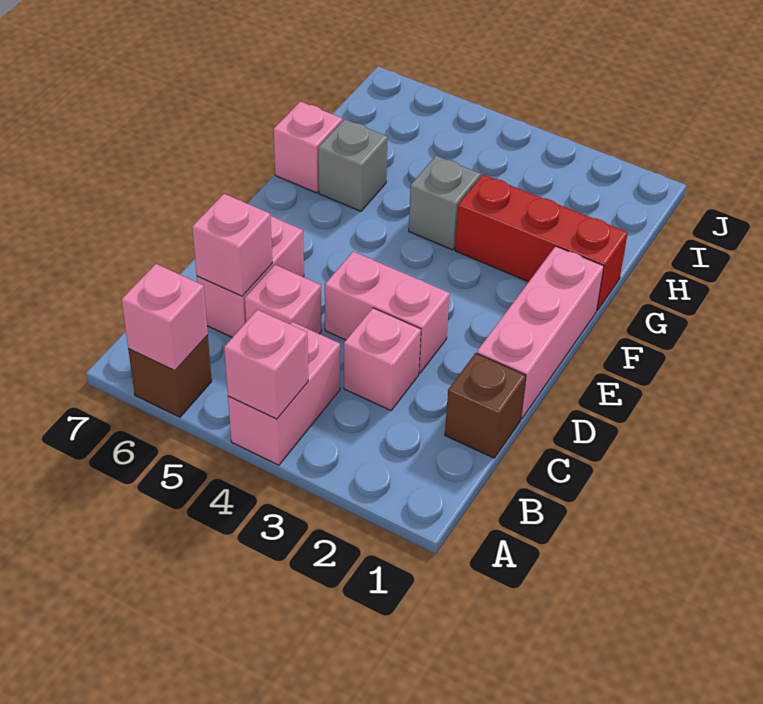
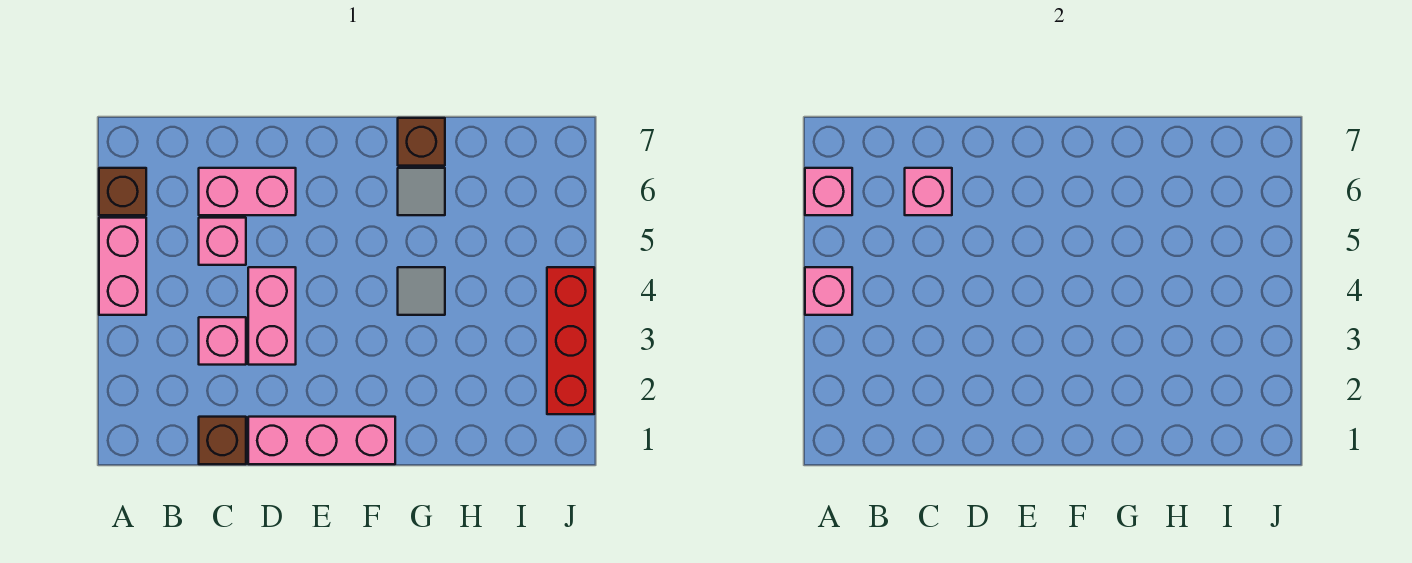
pink 1x2 brick [228,322,340,465] -> pink 1x2 brick turned to [99,218,146,315]
red 1x3 brick [455,175,628,310] -> red 1x3 brick moved to [547,267,594,414]
grey 1x1 brick [409,156,481,250] -> grey 1x1 tile [398,267,445,315]
grey 1x1 brick [318,119,388,211] -> grey 1x1 tile [398,168,445,215]
pink 1x1 brick [274,102,342,193] -> brown 1x1 brick [398,118,445,166]

